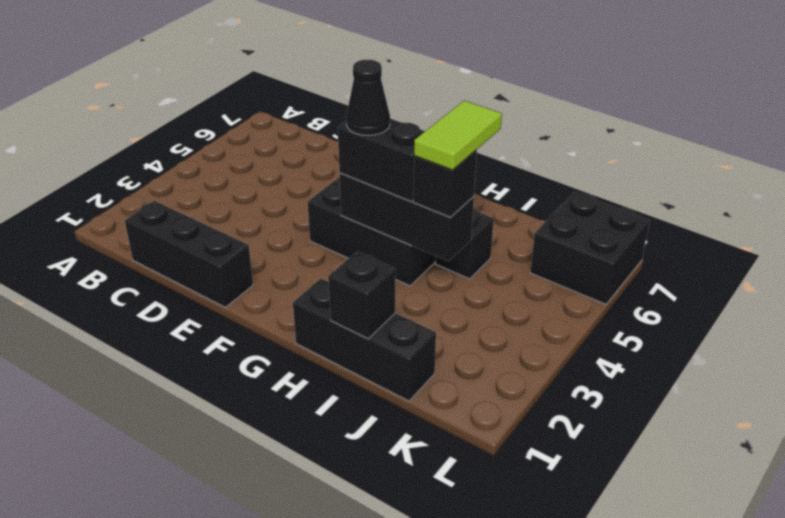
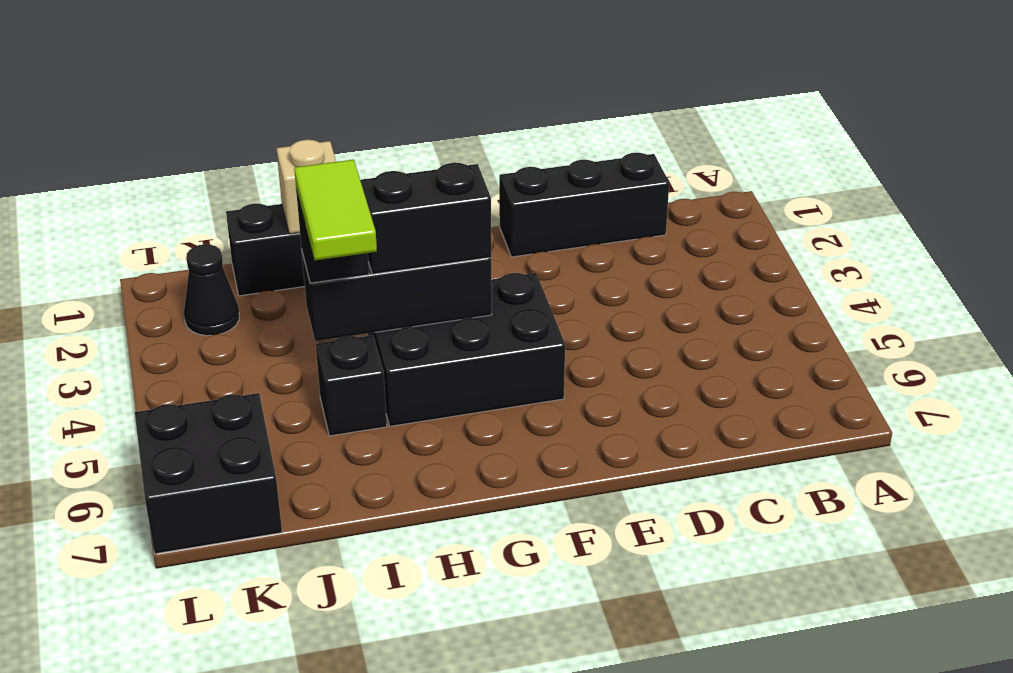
black 1x1 cone [346,60,390,136] -> black 1x1 cone moved to [184,244,239,336]
black 1x1 brick [328,252,396,339] -> tan 1x1 brick [276,140,336,234]

